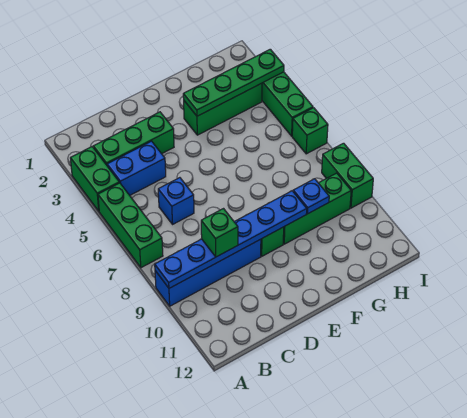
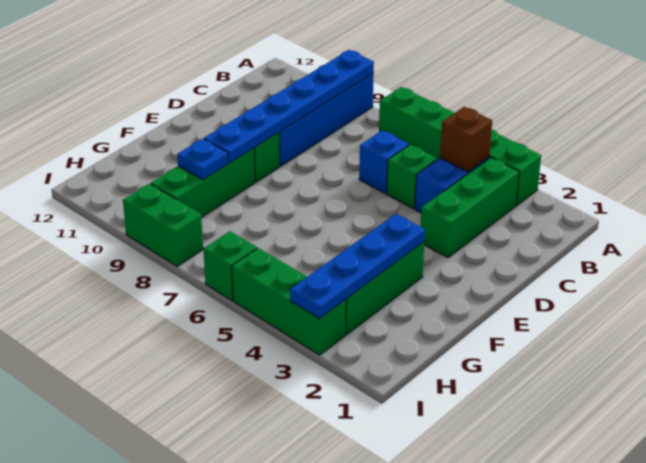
none -> brown 1x1 brick [440,107,492,172]
green 1x1 brick [201,209,238,257] -> green 1x1 brick moved to [387,145,437,209]
green 1x4 plate [183,49,284,116] -> blue 1x4 plate [290,214,425,318]

